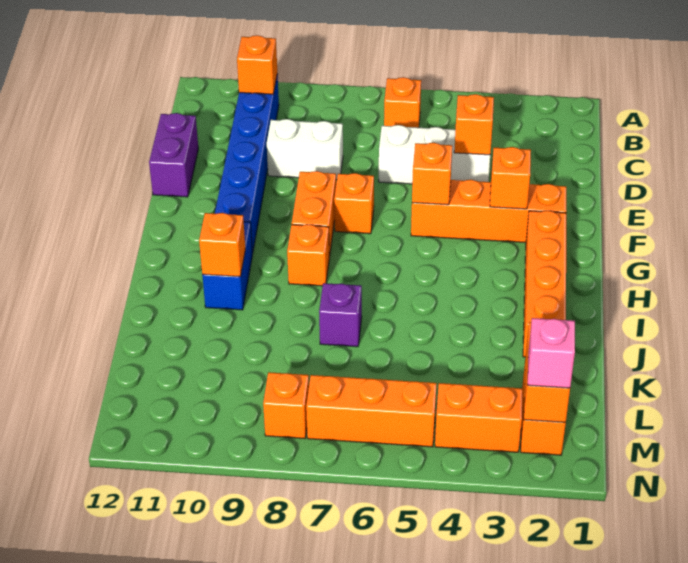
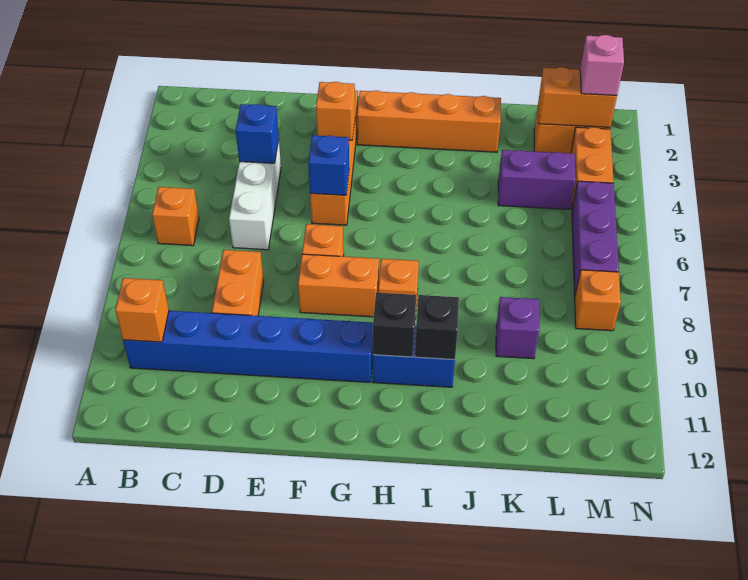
orange 1x1 brick [454,94,494,155] -> blue 1x1 brick [236,104,279,163]
white 1x2 brick [267,119,343,180] -> orange 1x2 brick [212,250,264,316]
purple 1x2 brick [149,113,198,197] -> purple 1x2 brick moved to [498,150,576,209]
orange 1x1 brick [412,143,452,205] -> blue 1x1 brick [308,135,349,195]
none -> black 1x1 brick [373,292,416,357]
orange 1x1 brick [199,213,245,277] -> black 1x1 brick [415,295,459,359]
purple 1x1 brick [319,283,362,347] -> purple 1x1 brick moved to [496,297,539,359]
orange 1x3 brick [306,375,437,447] -> purple 1x3 brick [572,181,619,295]

